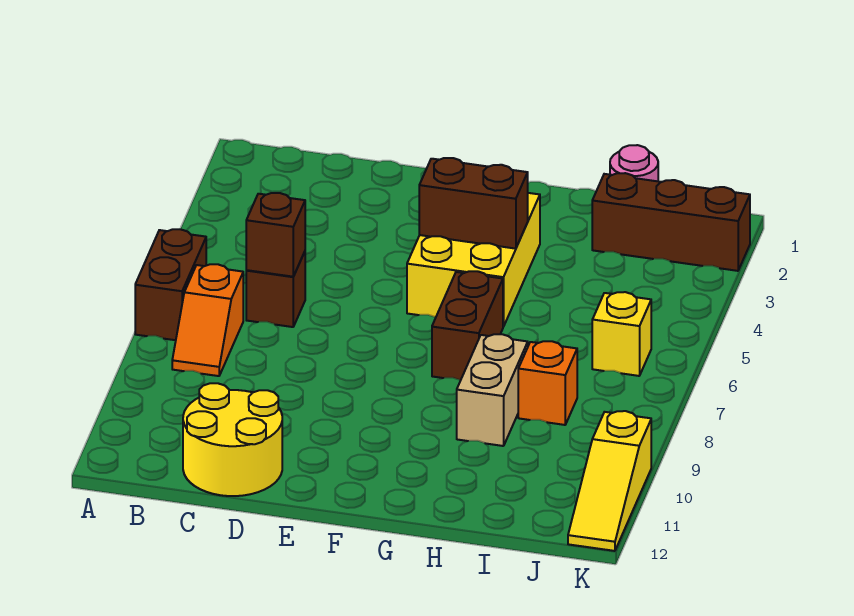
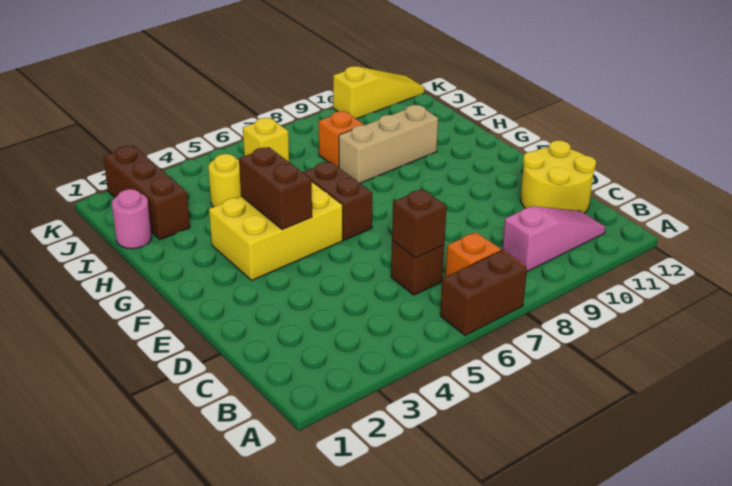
none -> pink 1x3 slope [502,206,606,272]
brown 1x2 brick [432,271,503,380] -> brown 1x2 brick turned to [303,162,372,240]
tan 1x2 brick [457,334,528,446] -> tan 1x3 brick [339,105,438,183]
none -> yellow 1x1 round brick [208,154,241,207]

